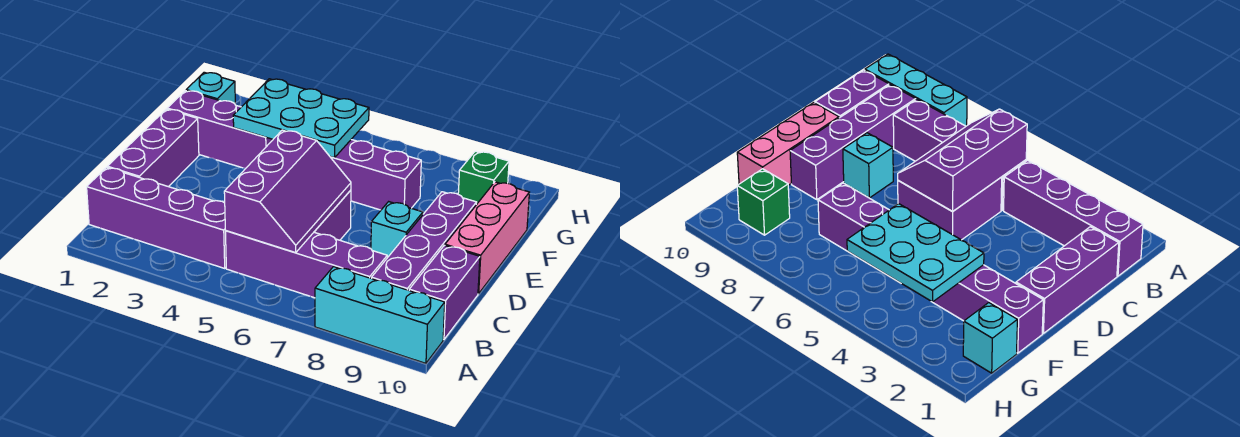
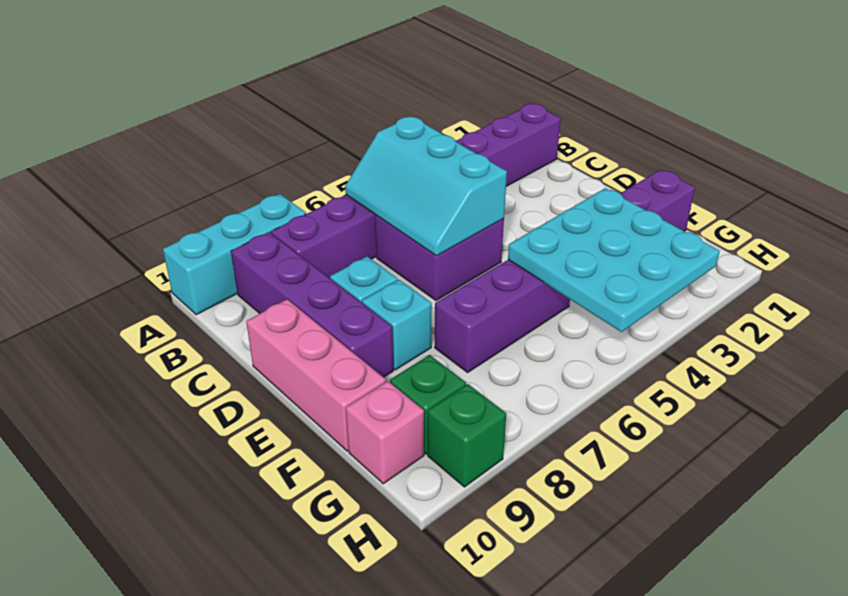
purple 2x3 slope [224,130,351,253] -> cyan 2x3 slope [345,117,507,256]
purple 1x2 brick [409,245,480,340] -> none
purple 1x3 brick [107,109,199,187] -> none
cyan 2x3 plate [233,79,369,158] -> cyan 3x3 plate [508,188,720,332]
cyan 1x1 brick [186,72,235,104] -> cyan 1x1 brick moved to [362,280,432,370]
none -> pink 1x1 brick [346,381,424,484]
none -> green 1x1 brick [428,384,506,487]

